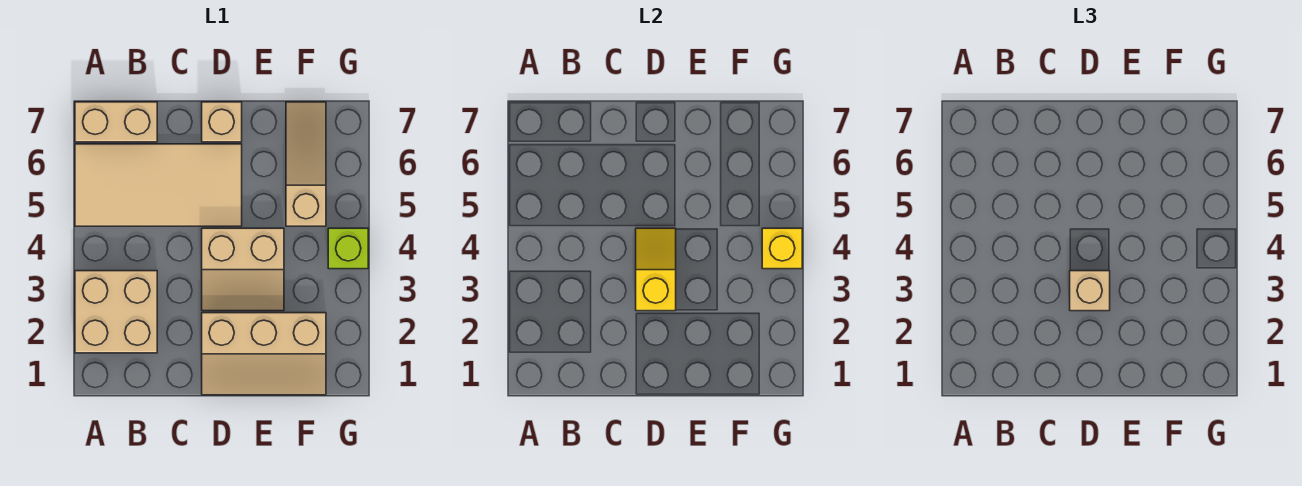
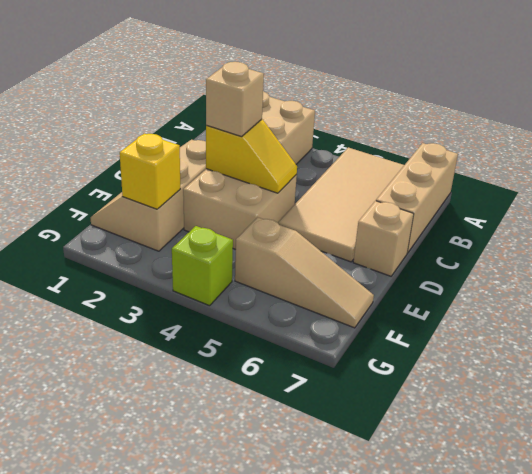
tan 1x2 brick [75,102,157,142] -> tan 1x3 brick [376,143,458,253]
tan 2x2 slope [202,228,284,311] -> tan 2x2 brick [183,169,297,249]
yellow 1x1 brick [762,228,802,269] -> yellow 1x1 brick moved to [120,134,180,209]

